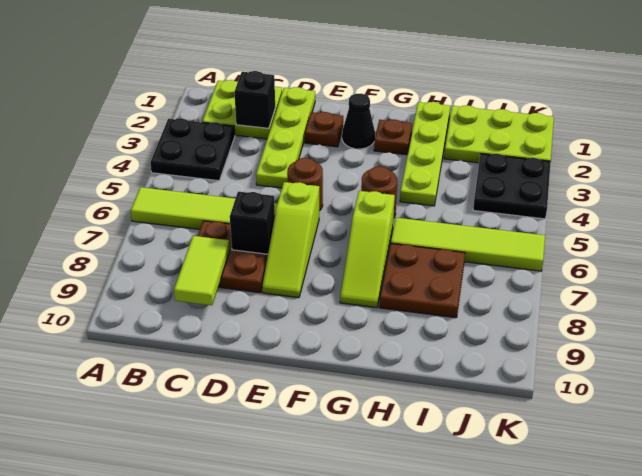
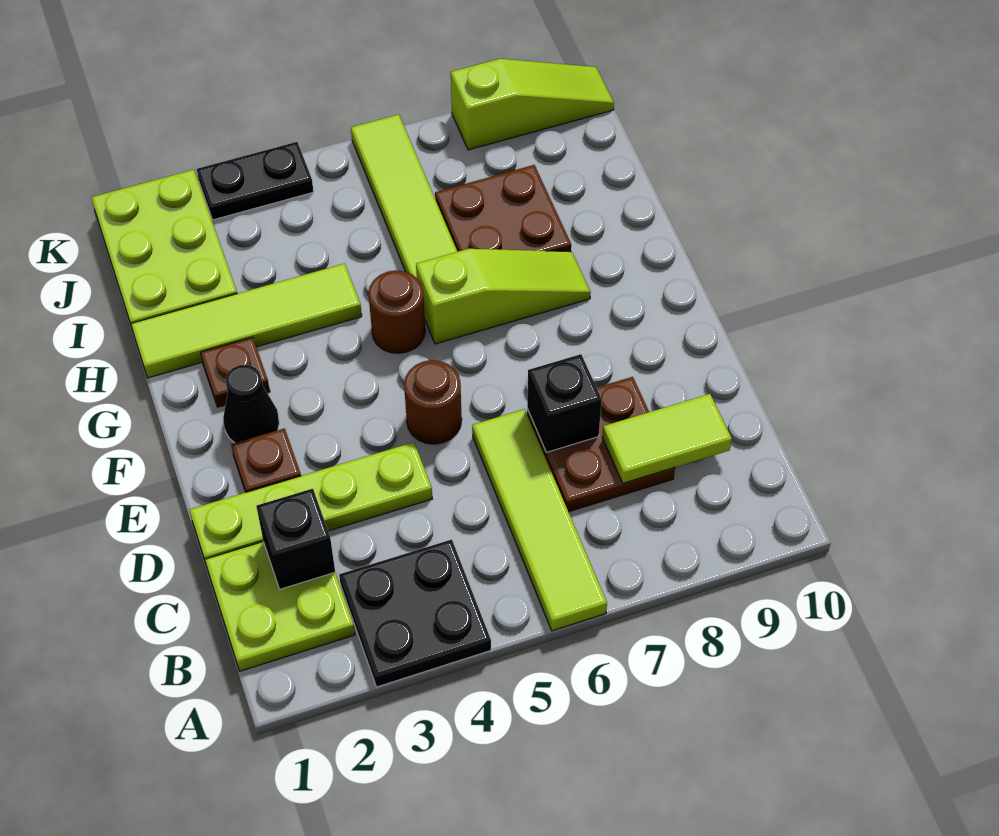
lime 1x3 slope [262,182,319,298] -> lime 1x3 slope moved to [451,59,614,150]
lime 1x4 plate [400,102,450,206] -> lime 1x4 tile [131,264,362,378]
black 2x2 plate [473,154,551,219] -> black 1x2 plate [197,142,314,220]

